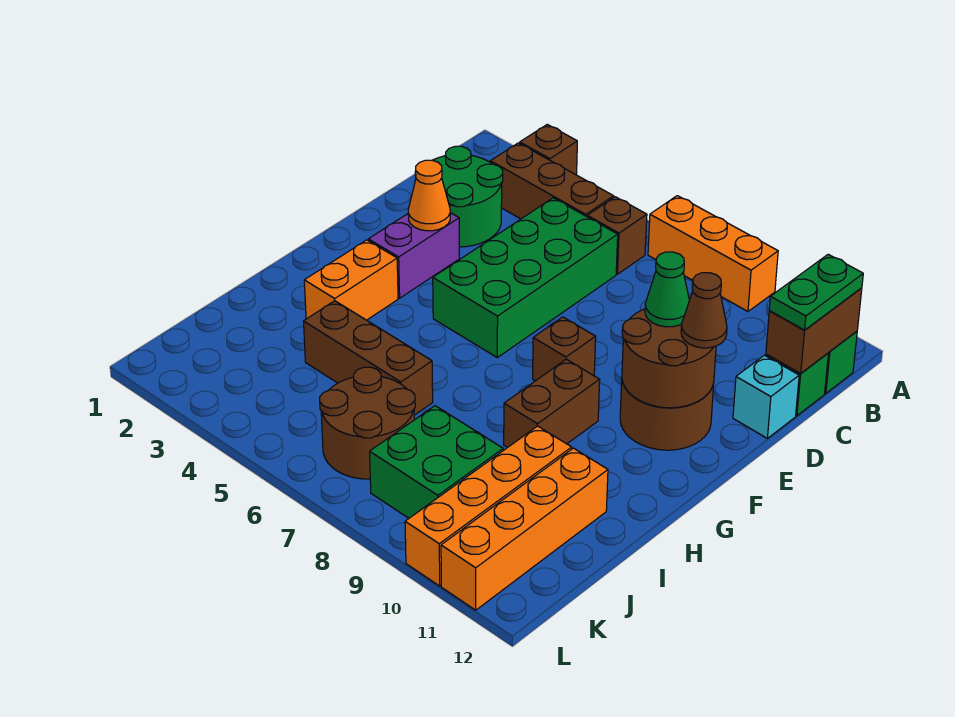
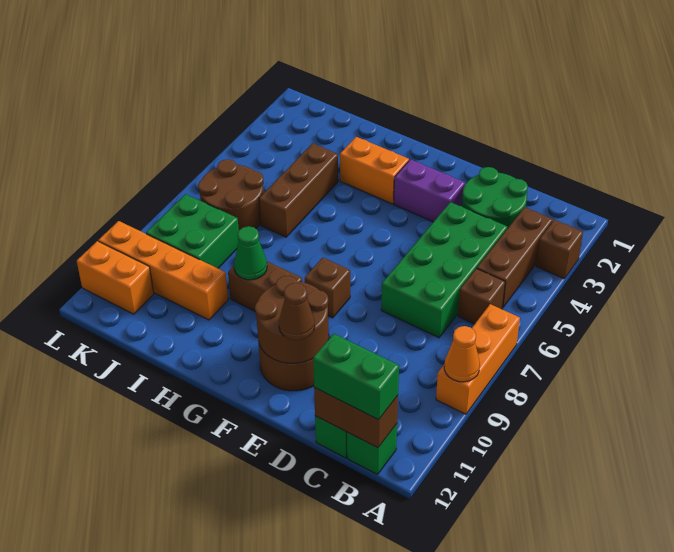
green 1x2 plate [769,254,863,330] -> green 1x2 brick [313,334,399,420]
green 2x4 brick [433,198,618,357] -> green 2x4 brick turned to [381,202,507,338]
cyan 1x1 brick [733,355,799,438] -> none
orange 1x1 cone [408,160,450,231] -> orange 1x1 cone moved to [444,326,480,382]
green 1x1 cone [645,252,689,327] -> green 1x1 cone moved to [234,226,267,280]
orange 1x4 brick [441,448,608,610] -> orange 1x2 brick [77,241,154,314]

